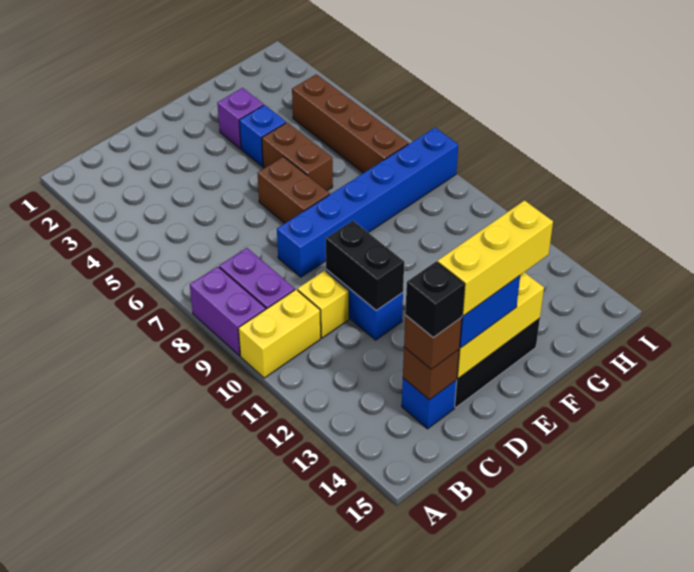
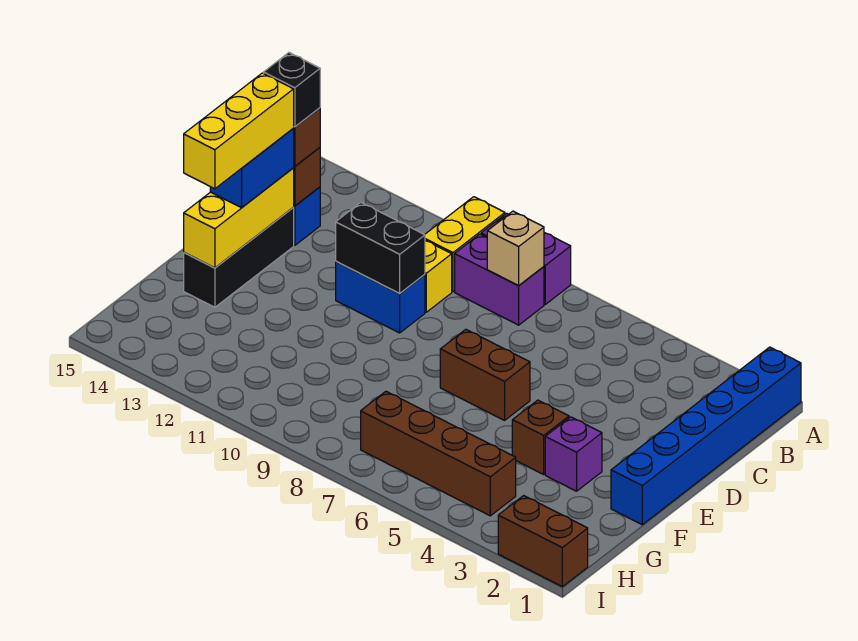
none -> tan 1x1 brick [487,211,544,285]
blue 1x6 brick [277,128,458,277] -> blue 1x6 brick moved to [611,347,801,525]
blue 1x1 brick [239,105,286,166] -> brown 1x1 brick [512,400,569,474]
brown 1x2 brick [262,123,333,191] -> brown 1x2 brick moved to [498,495,588,587]

